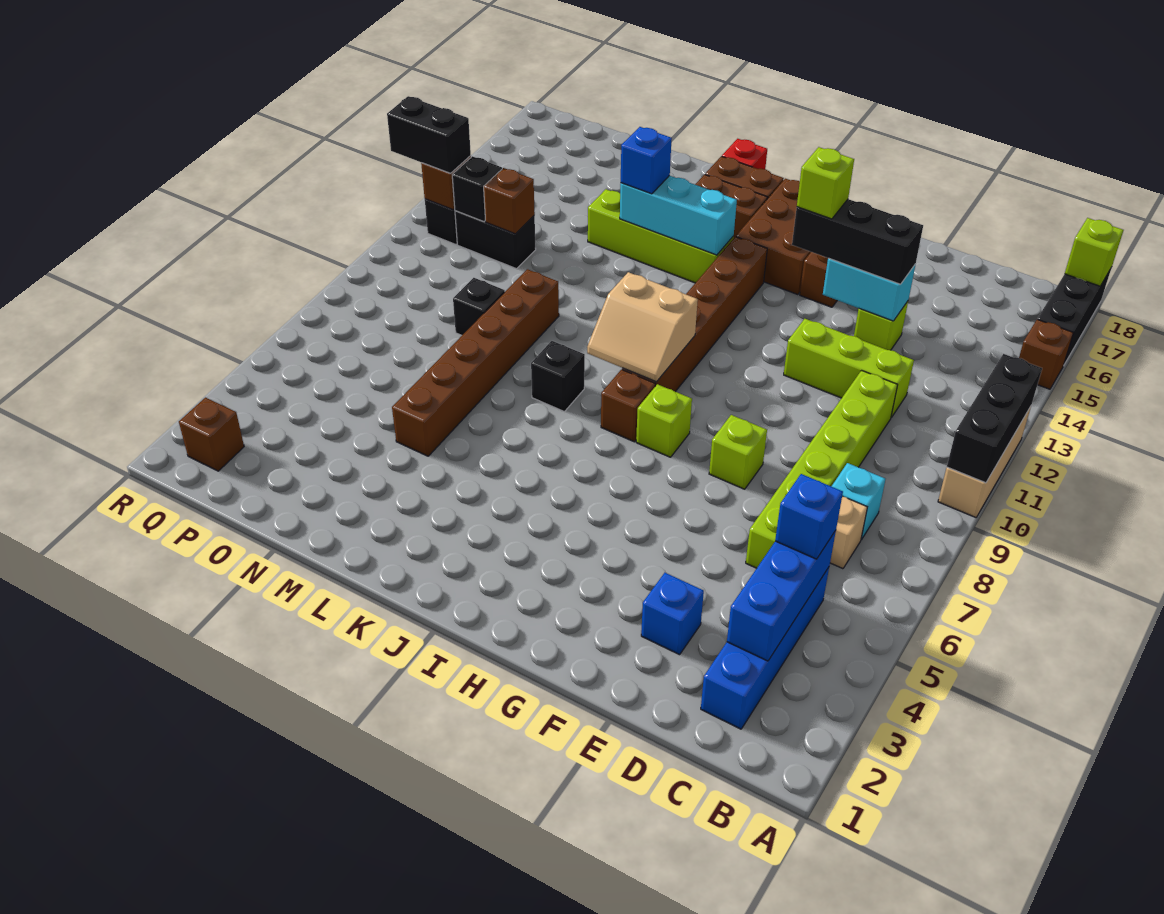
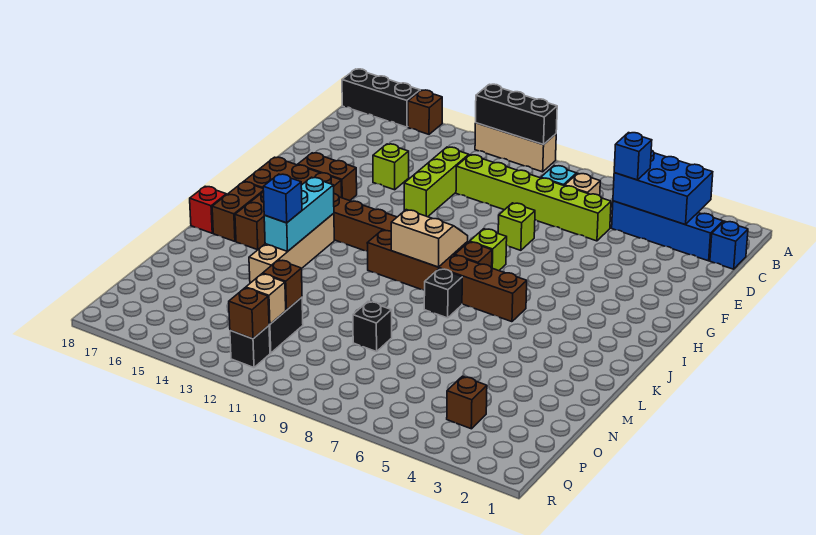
lime 1x1 brick [1065,218,1123,286] -> none
blue 1x3 brick [727,530,836,661] -> blue 2x3 brick [613,150,713,224]
blue 1x1 brick [641,573,704,655] -> blue 1x1 brick moved to [710,221,748,269]
cyan 1x2 brick [823,258,916,321] -> none
black 1x3 brick [792,199,923,284] -> none
lime 1x1 brick [797,147,854,219] -> none
tan 2x2 slope [587,272,698,382] -> tan 2x2 slope turned to [391,210,468,267]
lime 1x4 brick [588,189,734,283] -> tan 1x4 brick [249,213,334,283]
brown 1x6 brick [392,269,559,456] -> brown 1x6 brick moved to [367,230,527,322]
black 1x1 brick [452,156,502,222] -> tan 1x1 brick [246,274,286,324]
brown 1x1 brick [179,398,244,471] -> brown 1x1 brick moved to [447,376,487,429]
black 1x2 brick [387,96,471,173] -> none

